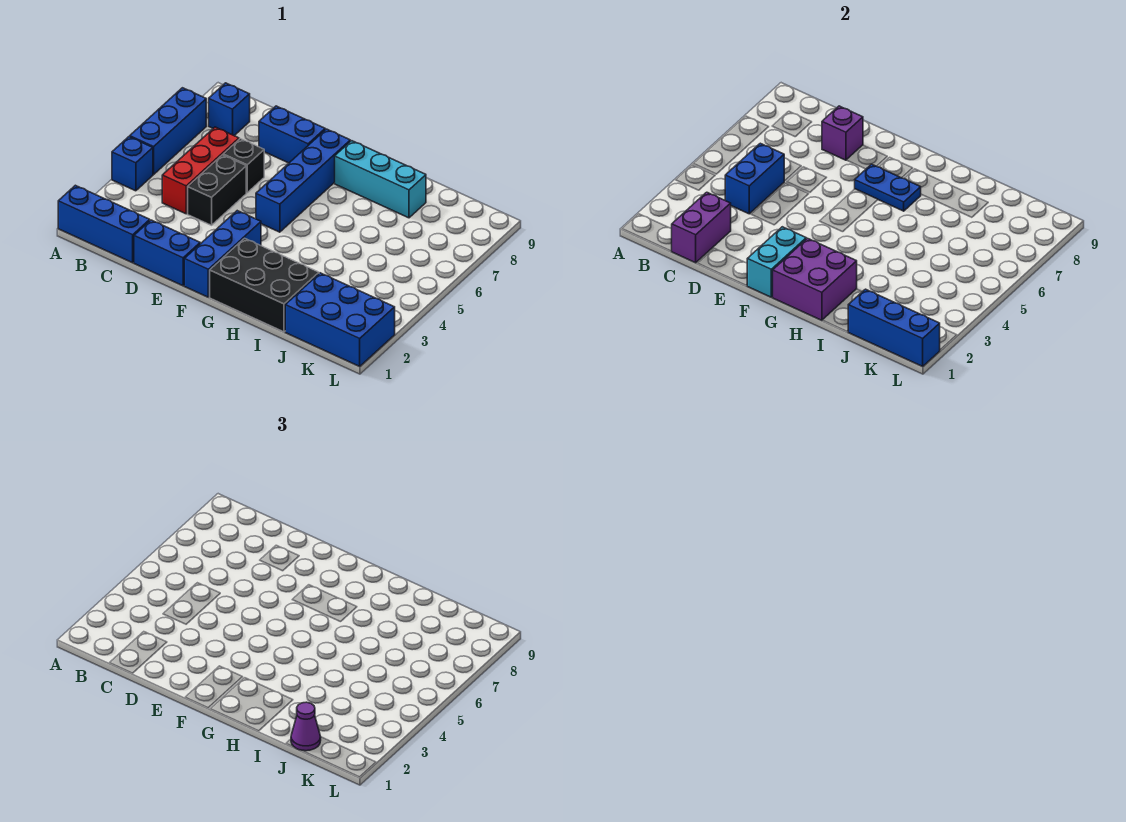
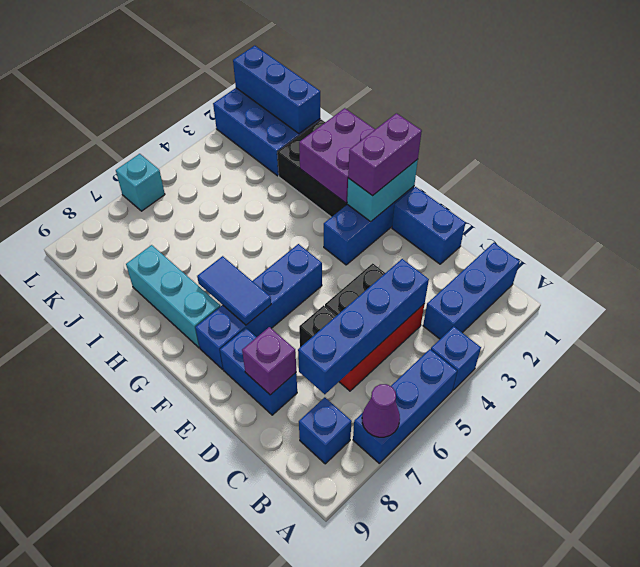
blue 1x3 brick [58,185,150,263] -> blue 1x3 brick turned to [423,243,520,339]
purple 1x2 brick [672,192,731,263] -> purple 1x2 brick moved to [348,113,422,196]
blue 1x2 brick [725,143,784,214] -> blue 1x4 brick [298,259,429,394]
blue 1x2 plate [855,164,921,211] -> blue 1x2 tile [197,256,271,325]
purple 1x1 cone [291,702,321,751] -> purple 1x1 cone moved to [362,384,400,437]
none -> cyan 1x1 brick [116,154,165,211]

